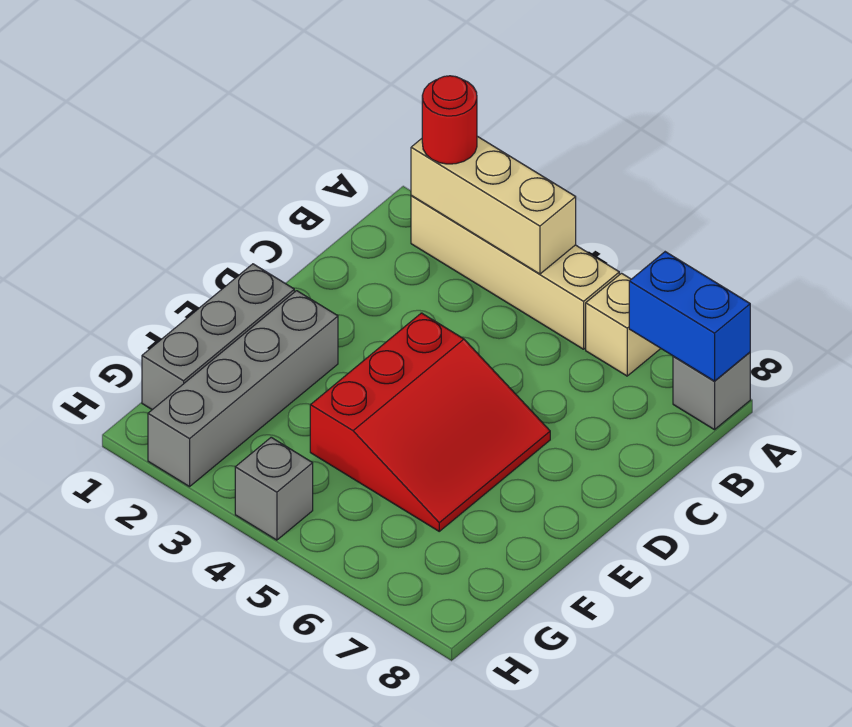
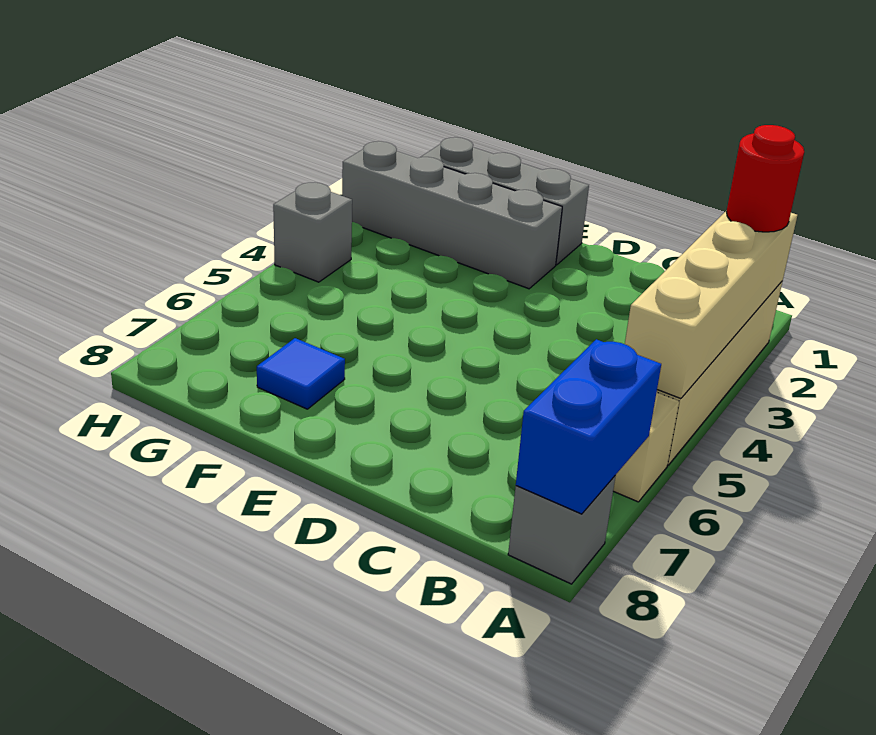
tan 1x3 brick [411,136,576,274] -> tan 1x4 brick [625,210,797,399]
red 3x3 slope [310,313,550,531] -> none
none -> blue 1x1 tile [257,338,345,409]

